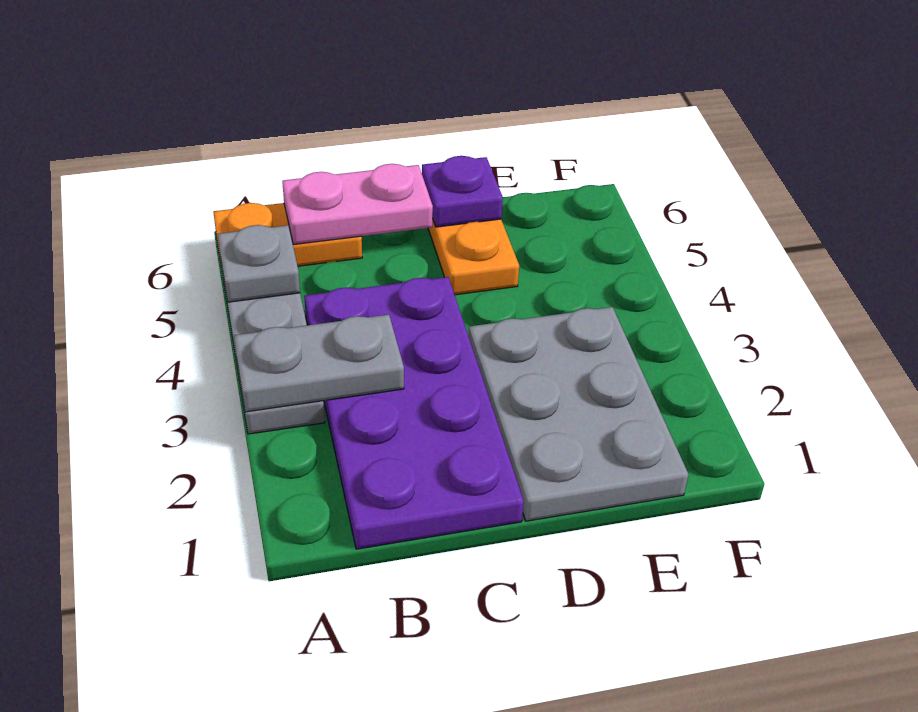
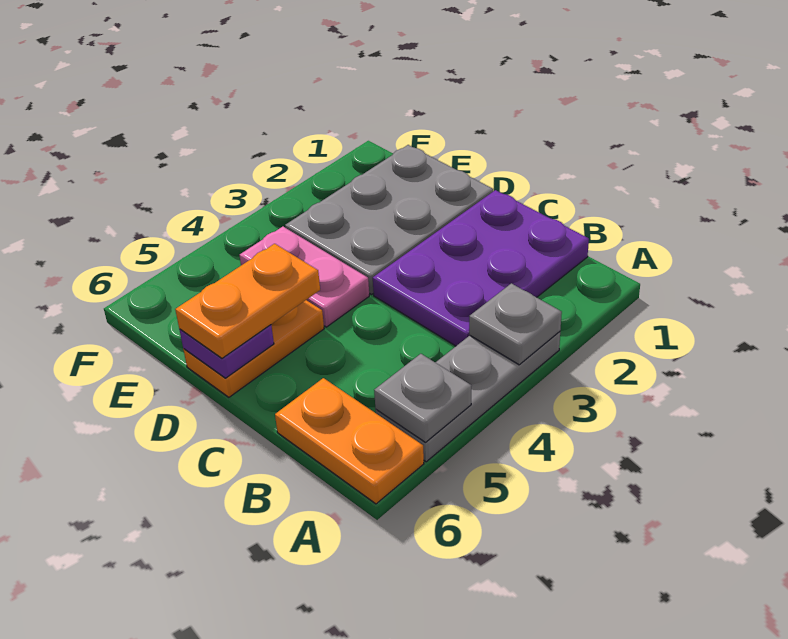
grey 1x2 plate [234,315,404,412] -> grey 1x1 plate [469,283,562,365]
purple 2x4 plate [304,277,524,549] -> purple 2x3 plate [373,190,589,346]
pink 1x2 plate [282,164,433,245] -> pink 1x2 plate moved to [240,227,369,327]
none -> orange 1x2 plate [175,244,320,358]

